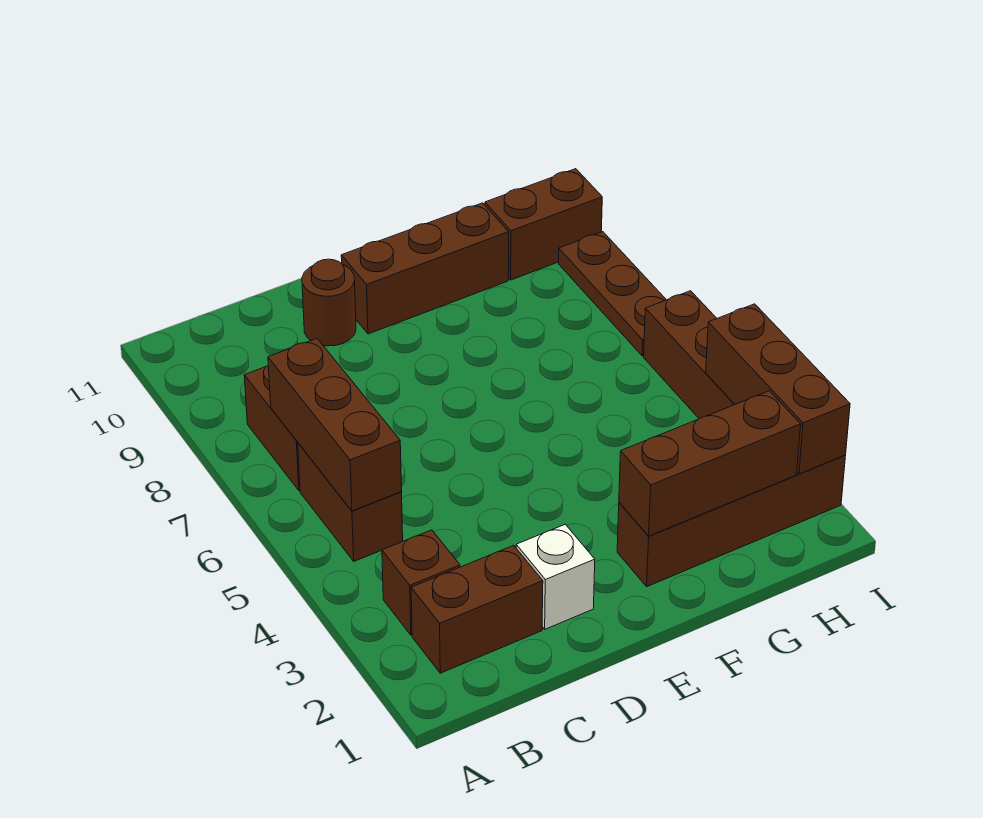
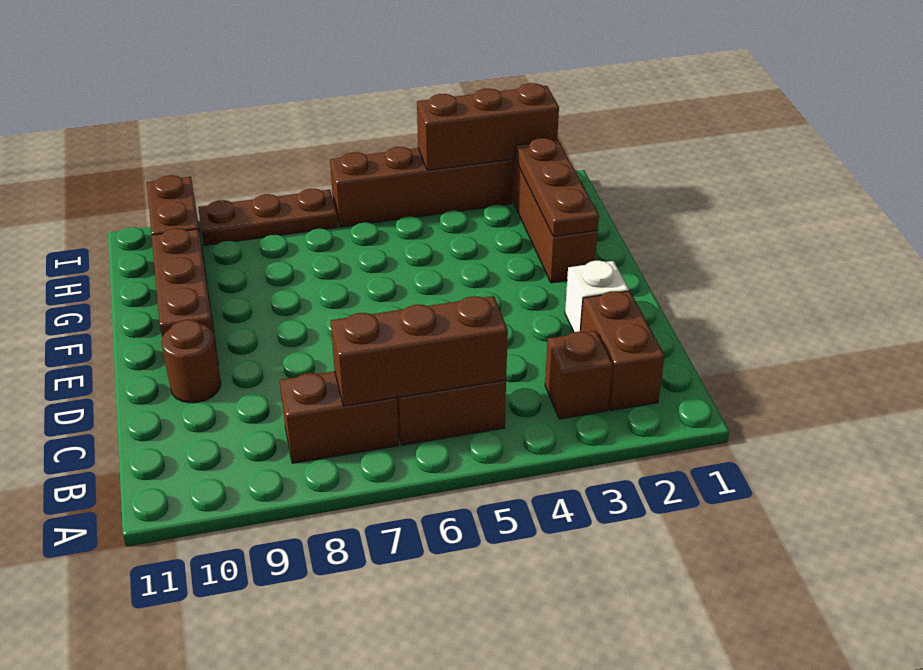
brown 1x3 brick [619,391,801,536] -> brown 1x3 plate [516,138,599,237]

